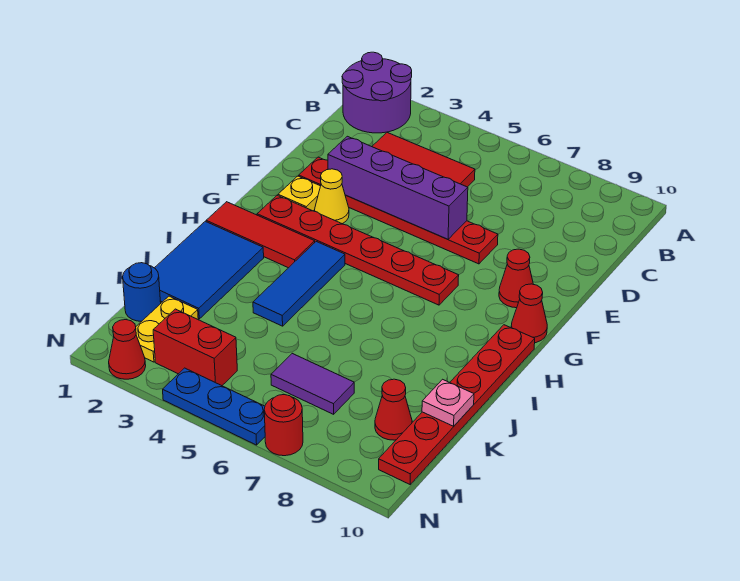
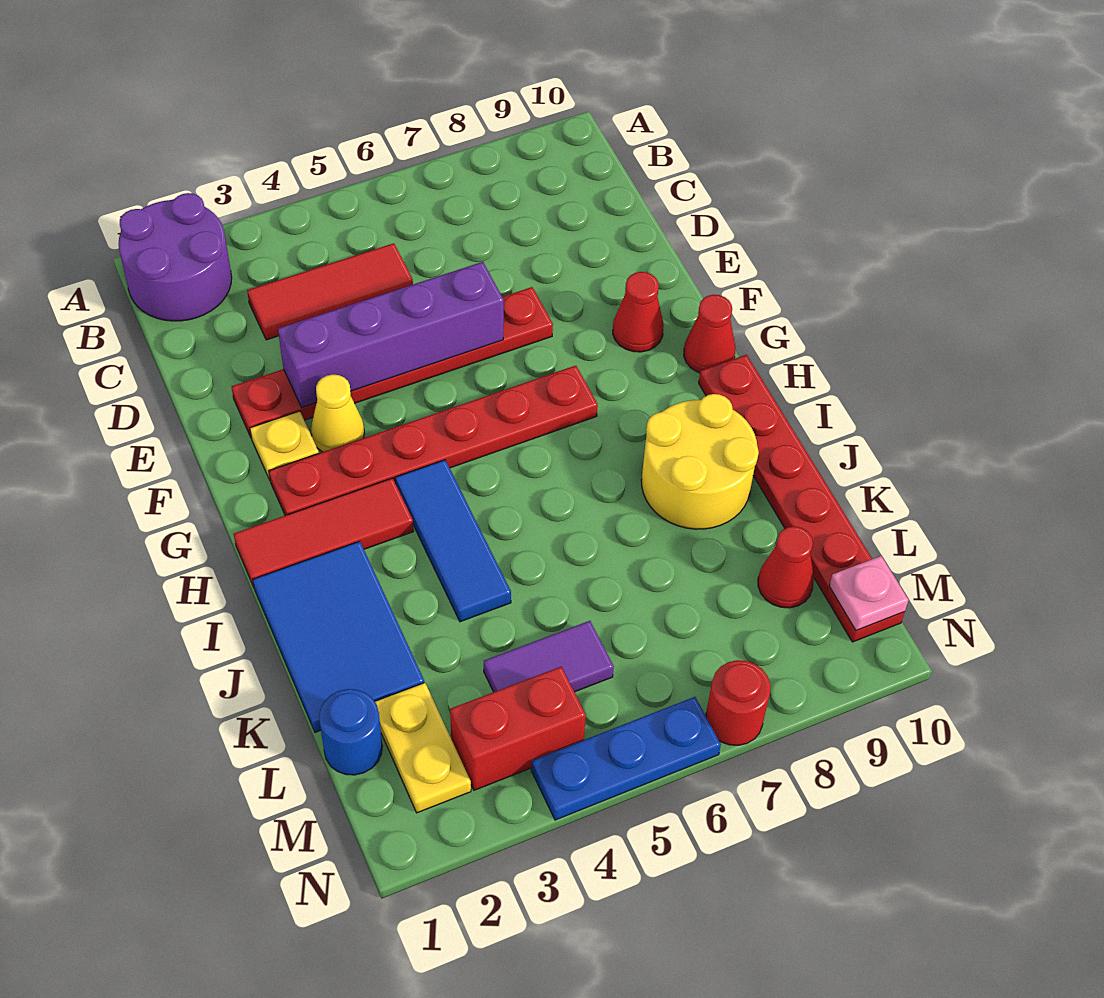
none -> yellow 2x2 round brick [641,394,759,529]
pink 1x1 plate [422,379,474,426] -> pink 1x1 plate moved to [829,556,909,630]
purple 1x2 tile [271,354,354,414] -> purple 1x2 tile moved to [484,621,614,692]
red 1x1 cone [109,320,146,379] -> none

